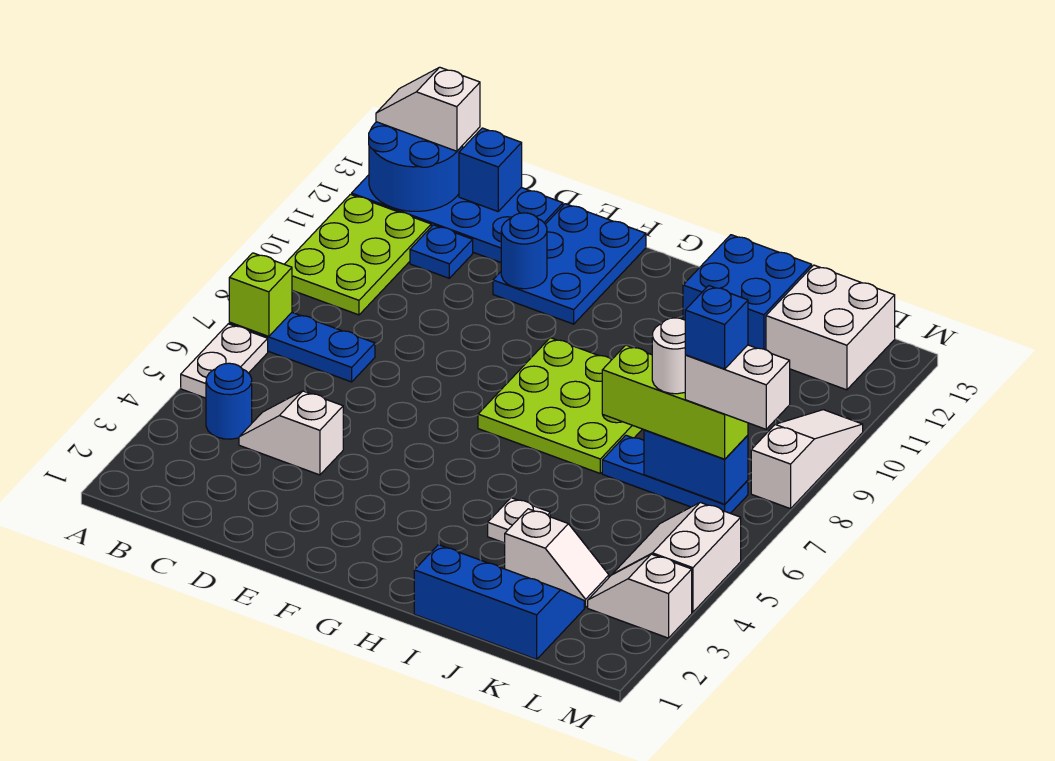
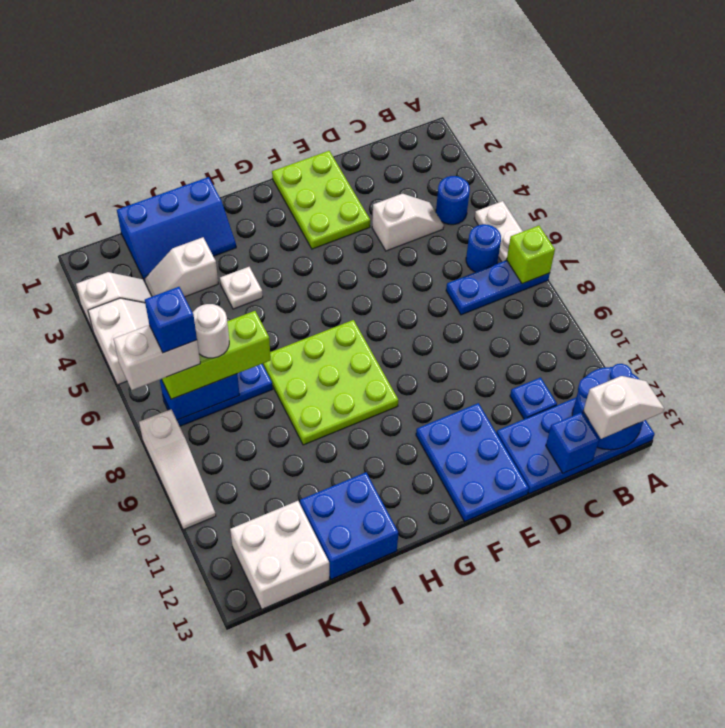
lime 2x3 plate [284,194,431,315] -> lime 2x3 plate moved to [272,151,370,249]
blue 1x1 round brick [501,213,547,289] -> blue 1x1 round brick moved to [466,224,501,272]

